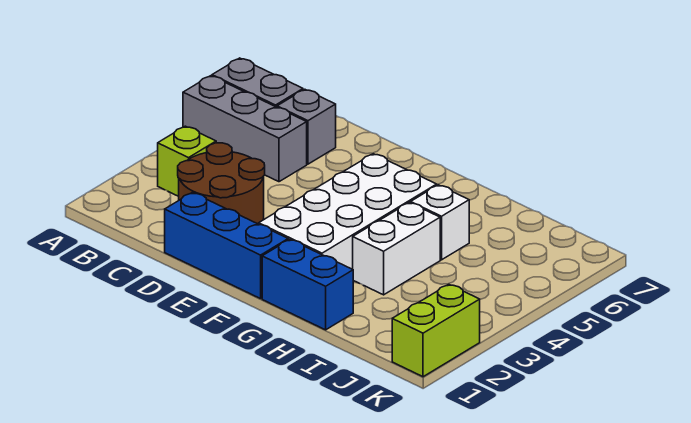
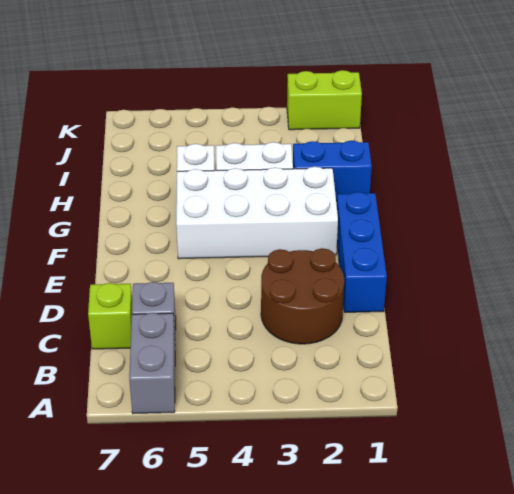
grey 1x3 brick [183,76,307,182] -> none
lime 1x1 brick [158,126,216,196] -> lime 1x1 brick moved to [88,283,132,349]
blue 1x2 brick [262,239,353,330] -> blue 1x2 brick turned to [293,140,372,202]

